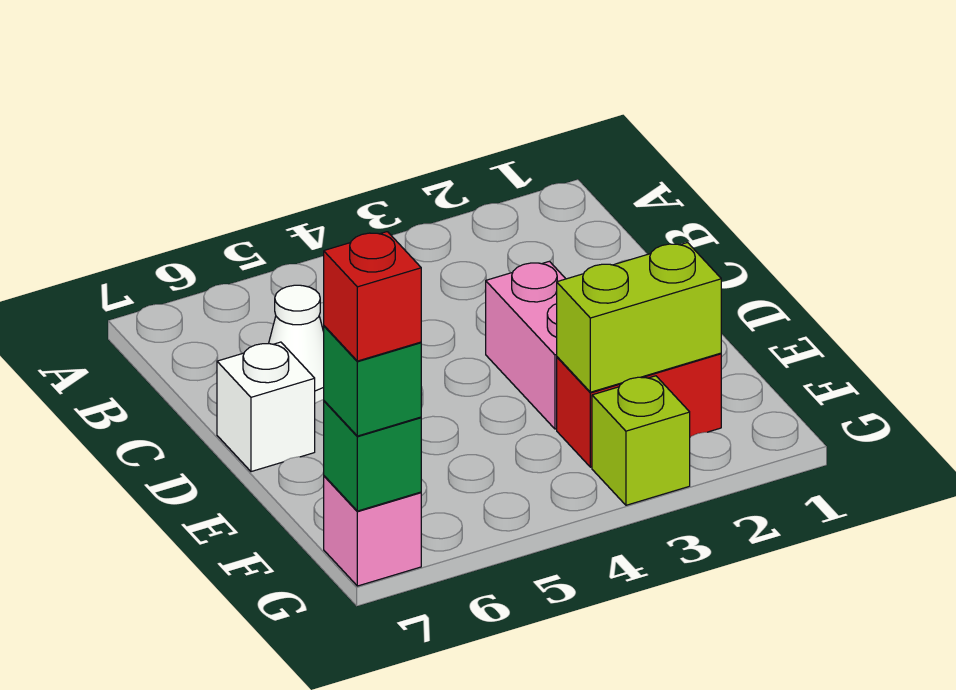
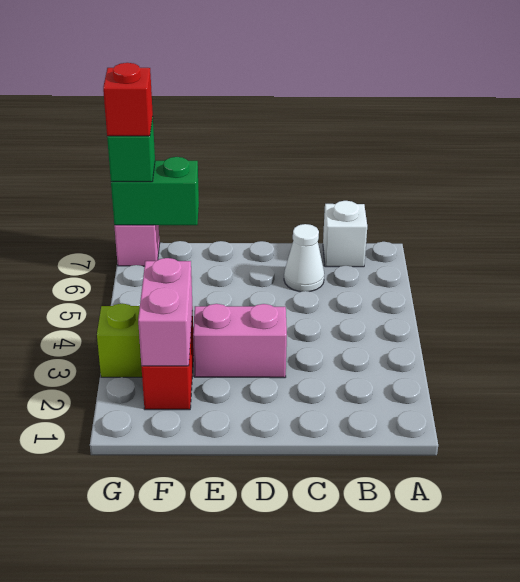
white 1x1 brick [217,342,315,472] -> white 1x1 brick moved to [323,201,367,267]
lime 1x2 brick [557,243,721,392] -> pink 1x2 brick [138,258,192,366]
green 1x1 brick [324,401,421,511] -> green 1x2 brick [111,157,199,225]

